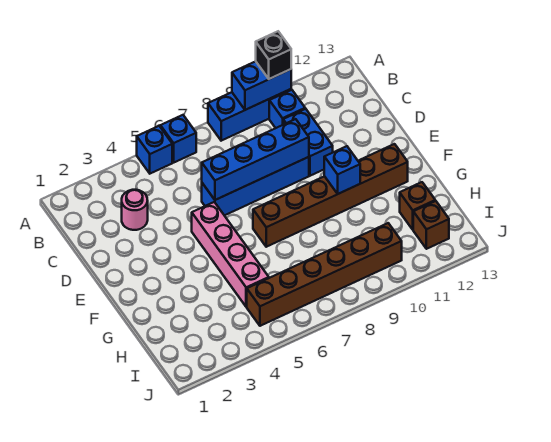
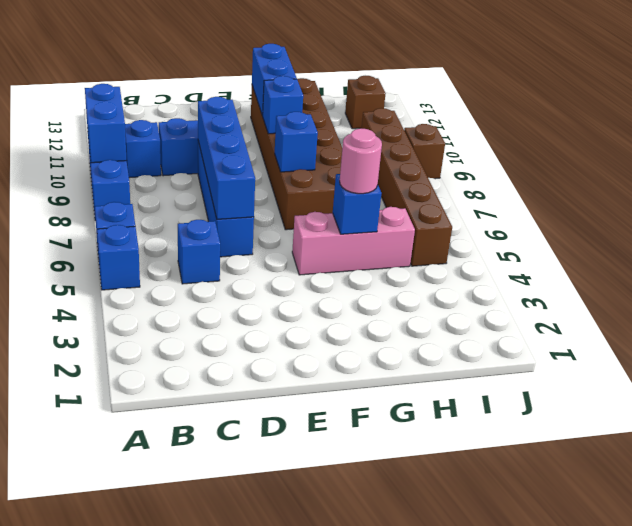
black 1x1 brick [256,31,291,79] -> none
pink 1x1 round brick [122,190,148,230] -> pink 1x1 round brick moved to [340,128,382,194]
none -> blue 1x1 brick [178,220,220,284]
pink 1x4 brick [192,202,269,307] -> pink 1x3 brick [292,207,415,275]
brown 1x6 brick [253,144,408,247] -> brown 2x6 brick [251,78,342,230]
none -> blue 1x1 brick [275,112,318,172]
none -> blue 1x2 brick [252,44,297,116]
none -> blue 1x1 brick [333,174,382,234]
brown 1x1 brick [400,182,435,230] -> brown 1x1 brick moved to [404,124,445,179]

